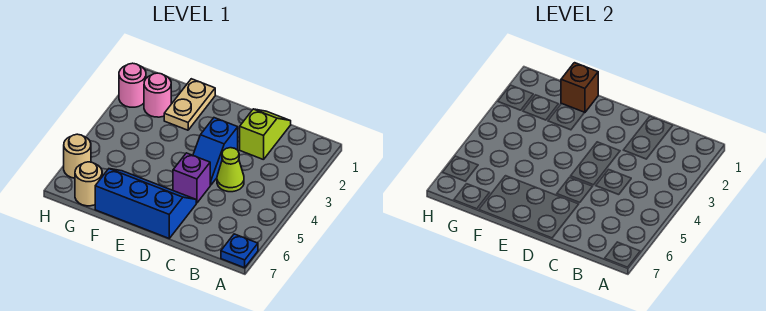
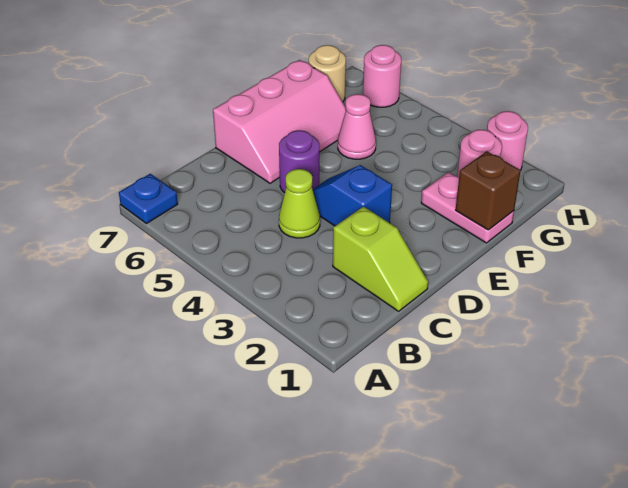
purple 1x1 brick [173,153,210,203] -> purple 1x1 round brick [279,130,319,193]
blue 2x3 slope [95,169,196,238] -> pink 2x3 slope [213,60,346,183]
tan 1x2 plate [164,79,215,130] -> pink 1x2 plate [421,172,514,243]
none -> pink 1x1 cone [338,94,376,159]
tan 1x1 round brick [64,134,91,178] -> pink 1x1 round brick [363,45,401,107]

